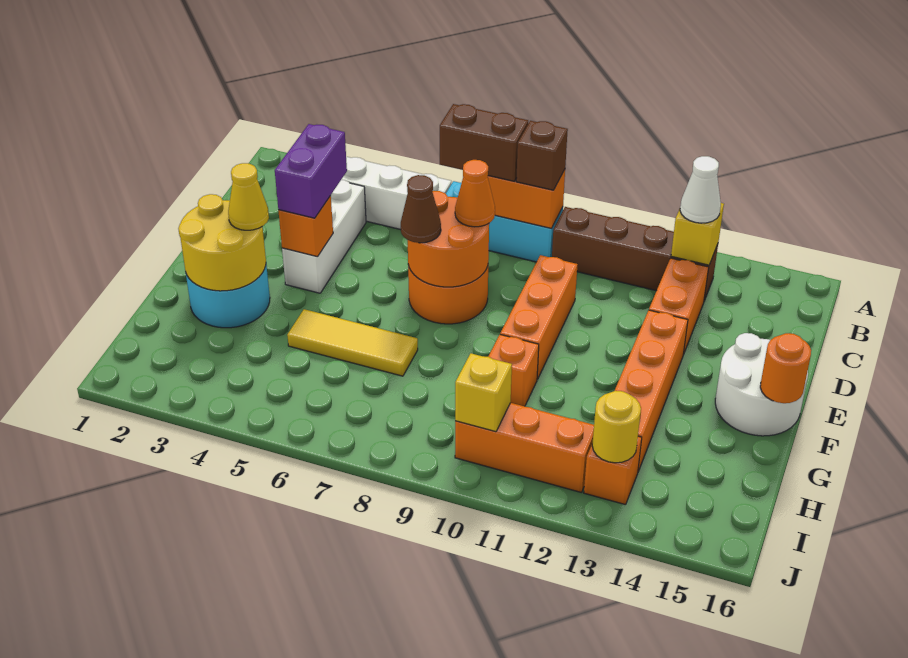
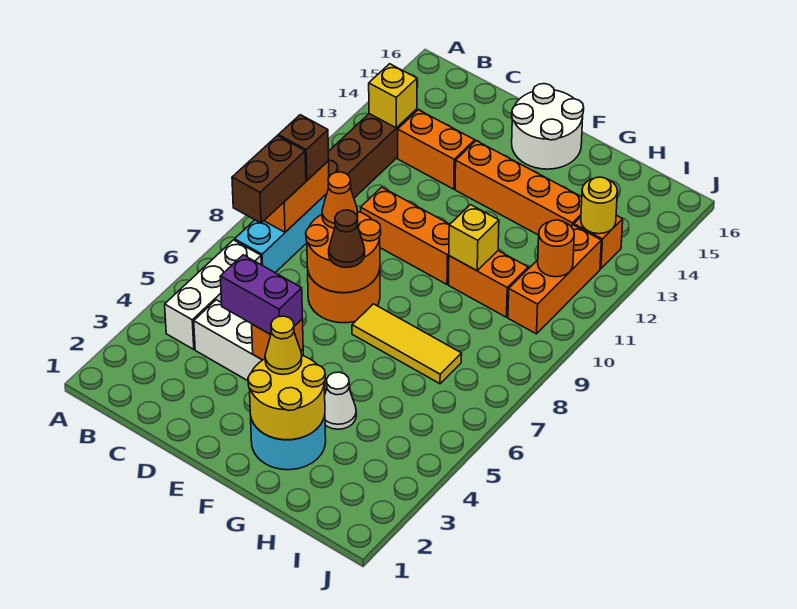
white 1x1 cone [680,156,721,223] -> white 1x1 cone moved to [325,372,356,429]
orange 1x1 round brick [760,333,811,403] -> orange 1x1 round brick moved to [538,220,574,277]
yellow 1x3 tile [287,309,418,376] -> yellow 1x3 tile turned to [352,304,462,384]
orange 1x1 brick [488,335,539,406] -> orange 1x2 brick [449,251,528,317]
yellow 1x1 brick [455,353,512,432] -> yellow 1x1 brick moved to [449,205,499,271]

